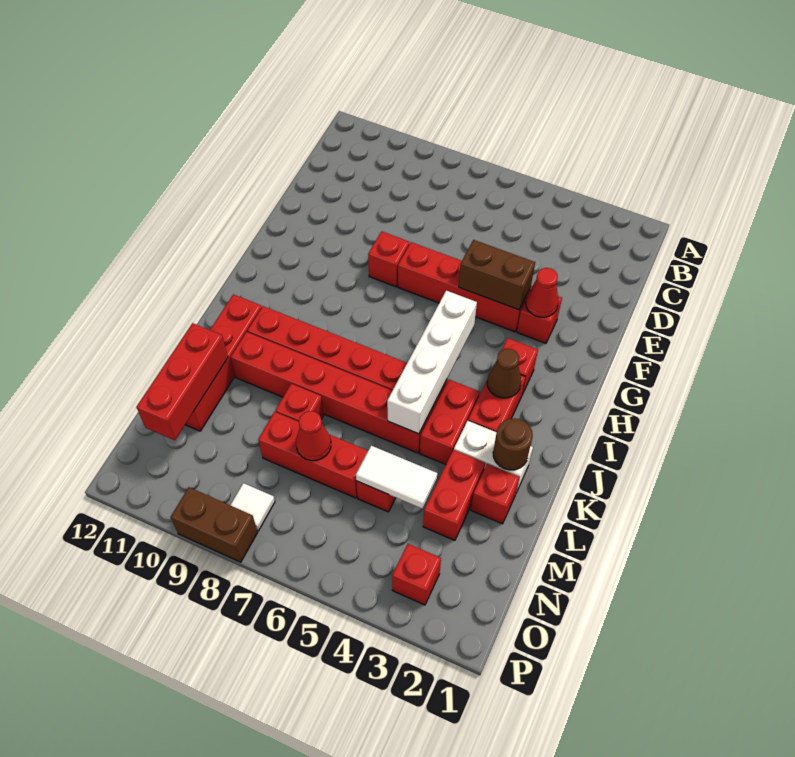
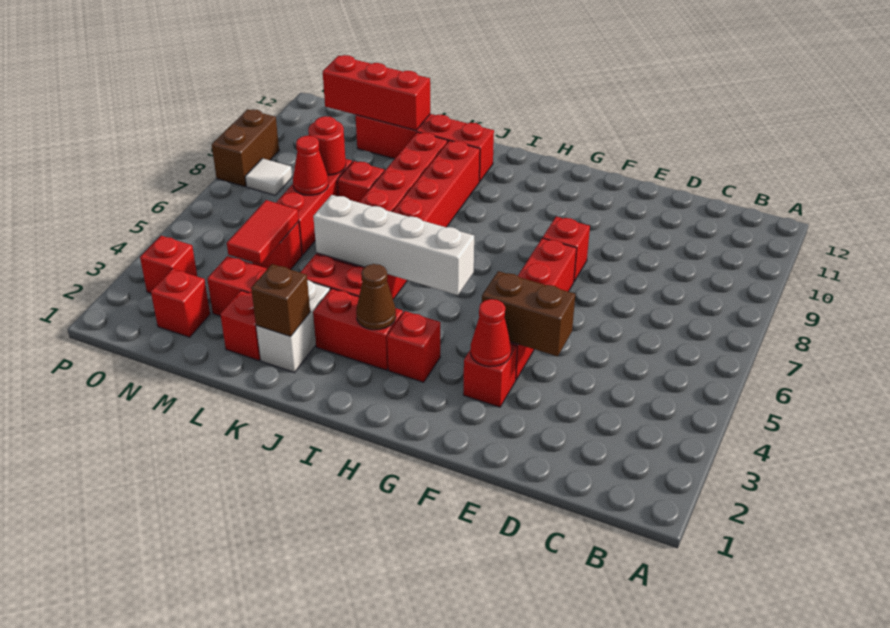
brown 1x2 brick [459,240,535,310] -> brown 1x2 brick turned to [482,271,575,356]
brown 1x1 round brick [493,418,533,470] -> brown 1x1 brick [251,264,310,336]
white 1x2 tile [356,446,437,508] -> red 1x2 tile [227,200,299,264]
none -> red 1x1 round brick [308,116,346,175]
none -> red 1x1 brick [151,269,210,337]

